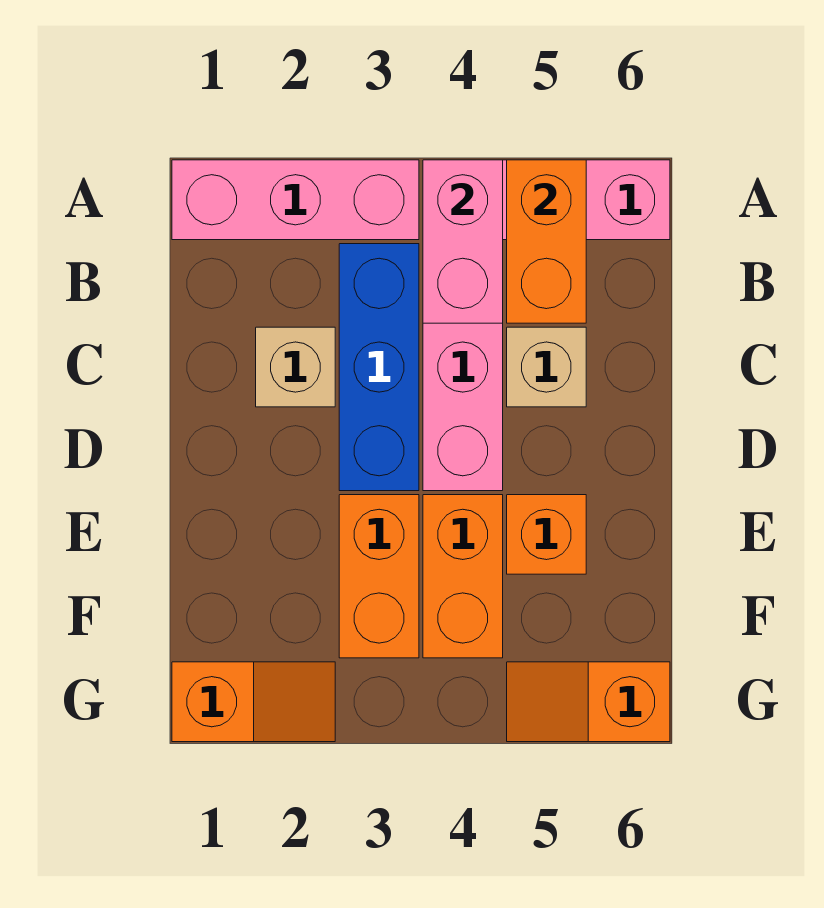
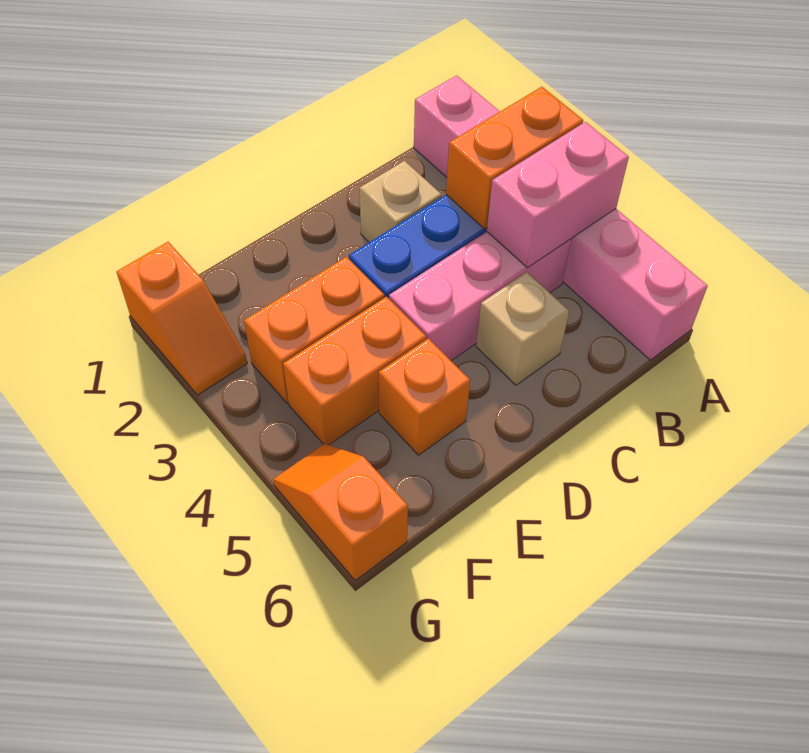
orange 1x2 brick [507,160,586,323] -> orange 1x2 brick moved to [446,87,583,229]

